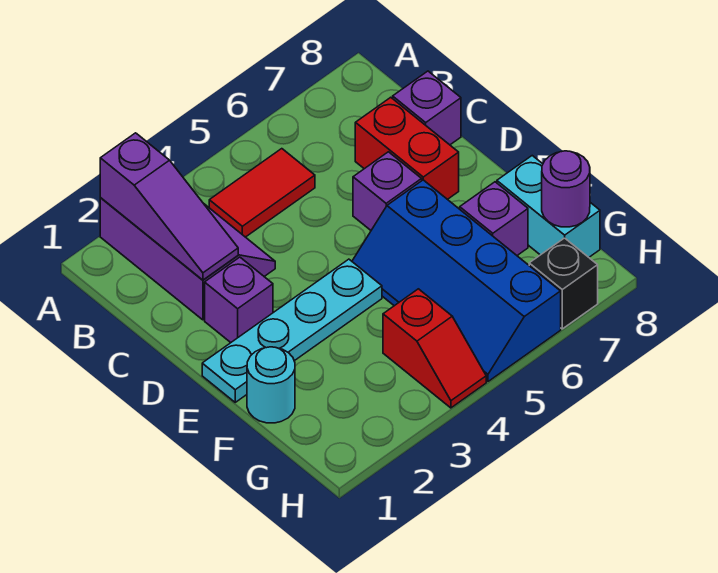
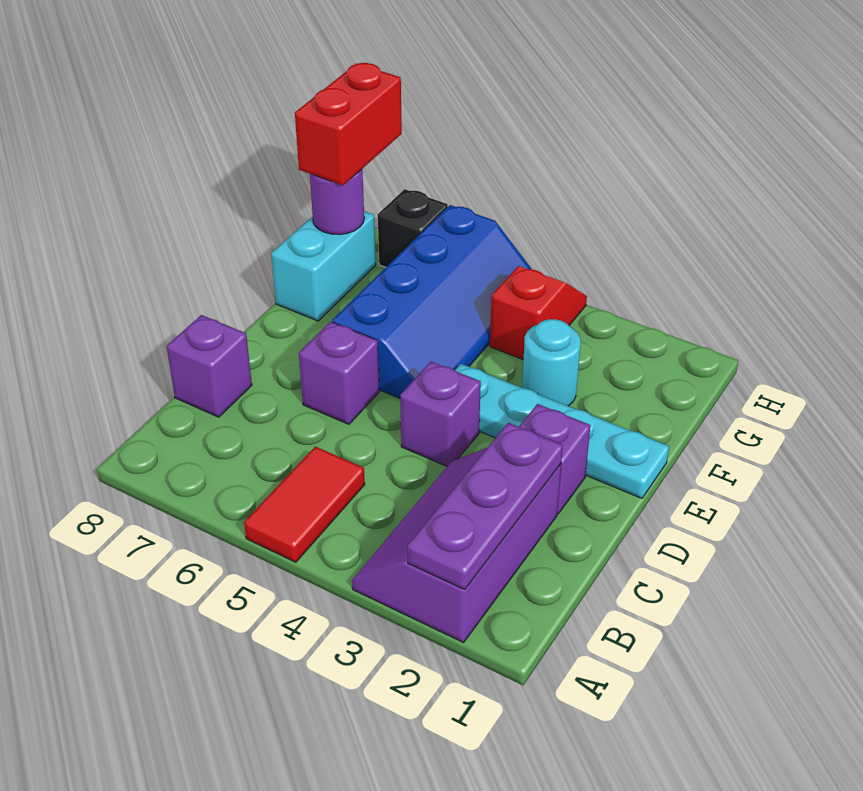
purple 1x3 slope [100,133,238,280] -> purple 1x3 plate [407,423,563,590]
red 1x2 tile [209,149,315,237] -> red 1x2 tile turned to [244,447,365,562]
red 1x2 brick [355,97,459,200] -> red 1x2 brick moved to [295,63,402,185]
cyan 1x1 round brick [247,347,295,423] -> cyan 1x1 round brick moved to [522,319,581,406]
purple 1x1 brick [460,182,528,255] -> purple 1x1 brick moved to [400,362,481,466]

